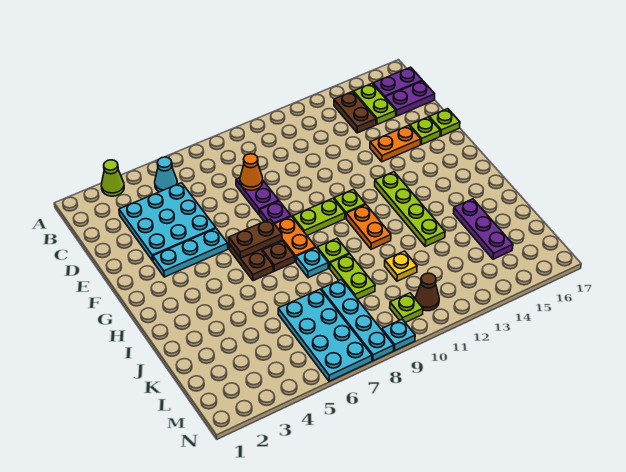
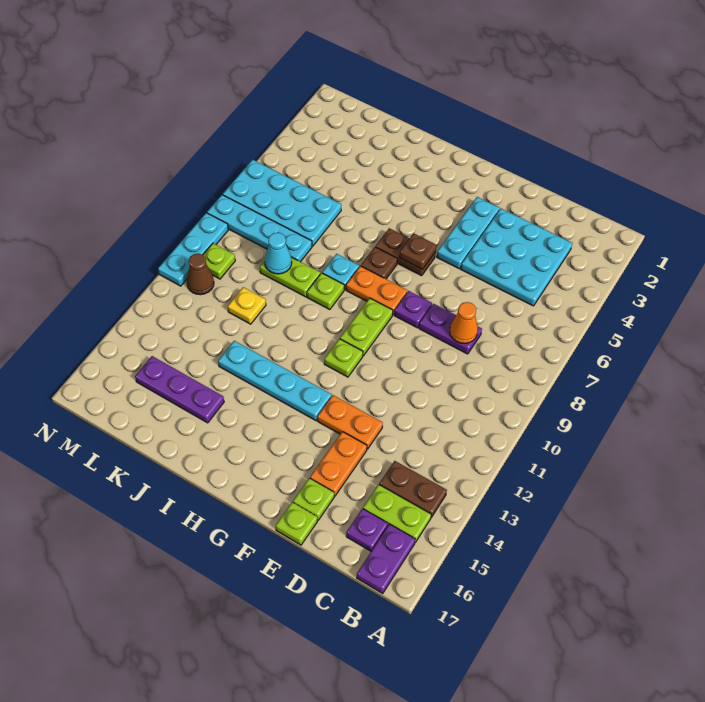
lime 1x1 cone [101,160,124,196] -> none
cyan 1x1 cone [155,157,177,192] -> cyan 1x1 cone moved to [265,232,292,274]
purple 1x2 plate [385,81,435,116] -> purple 1x1 plate [346,509,388,551]
brown 1x2 plate [229,219,282,258] -> brown 1x1 plate [399,233,436,269]
lime 1x4 plate [375,172,445,246] -> cyan 1x4 plate [218,341,332,421]
orange 1x2 plate [346,204,391,249] -> orange 1x2 plate moved to [317,395,383,449]
cyan 1x1 plate [382,319,415,351] -> cyan 1x3 plate [158,213,228,286]

